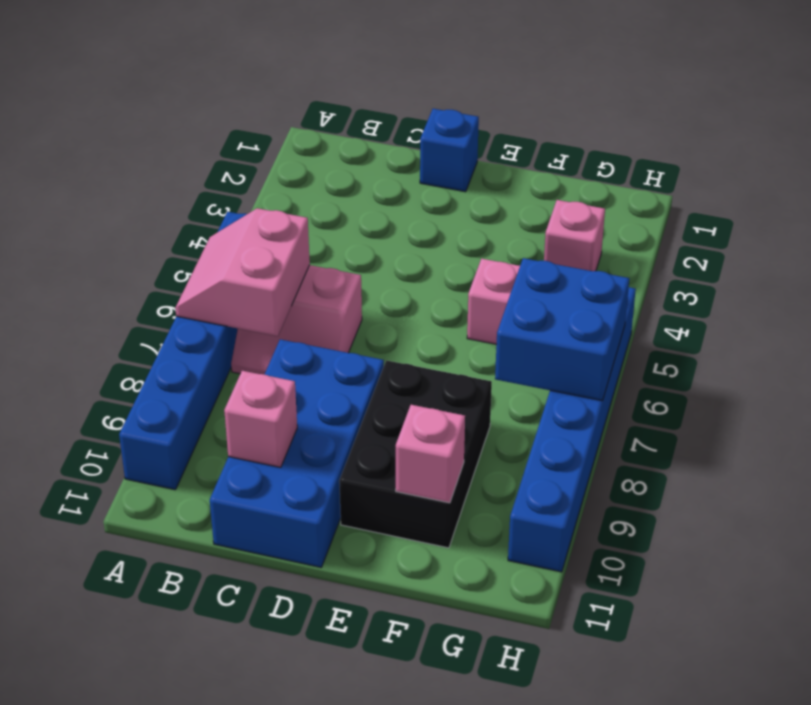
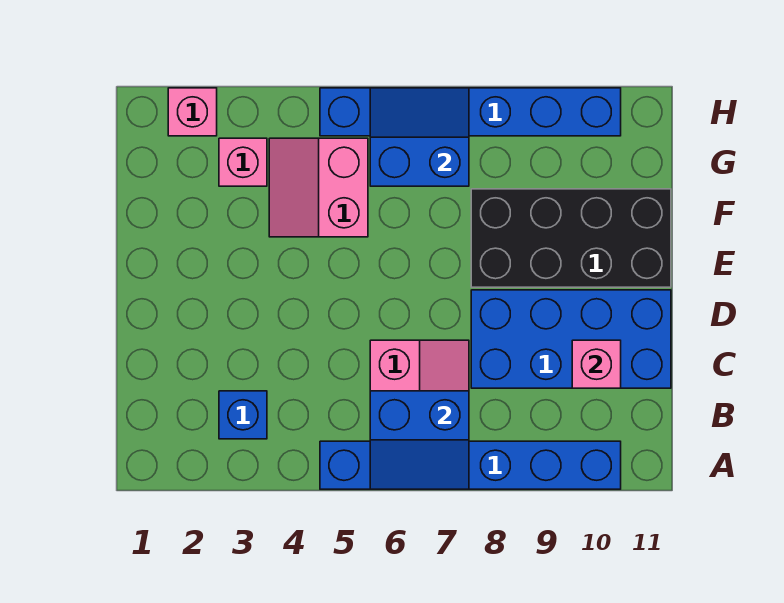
pink 2x2 slope [175,208,310,336] -> blue 2x2 slope [370,391,469,489]
blue 1x1 brick [420,109,479,192] -> blue 1x1 brick moved to [219,391,267,439]
black 2x3 brick [339,360,492,548] -> black 2x4 brick [471,189,671,287]
pink 1x1 brick [396,405,465,503] -> pink 1x1 brick moved to [168,88,217,136]
blue 2x2 brick [495,258,629,401] -> blue 2x2 slope [370,88,469,186]

